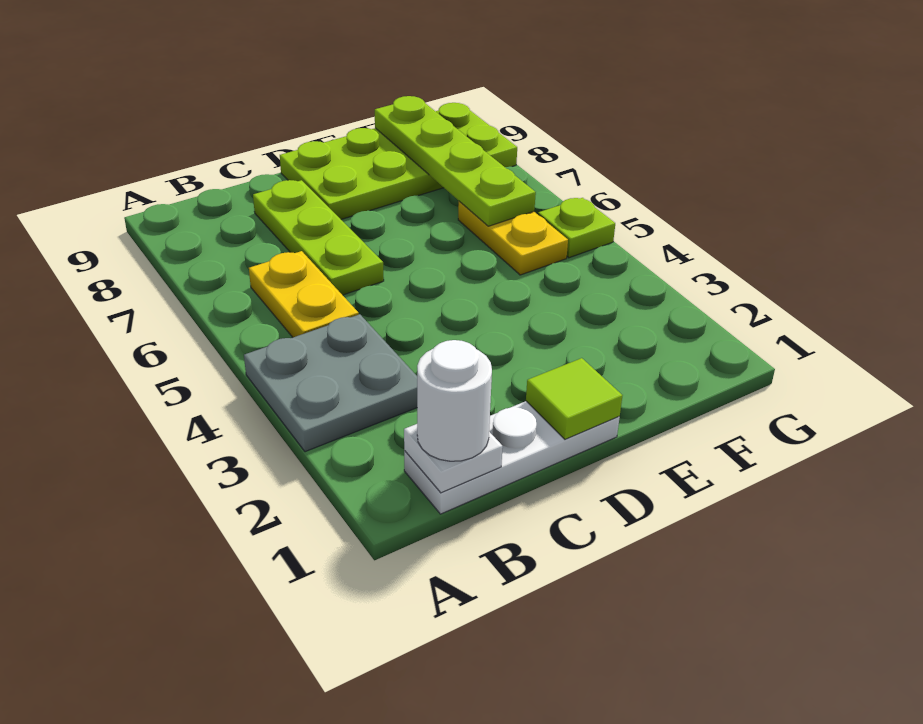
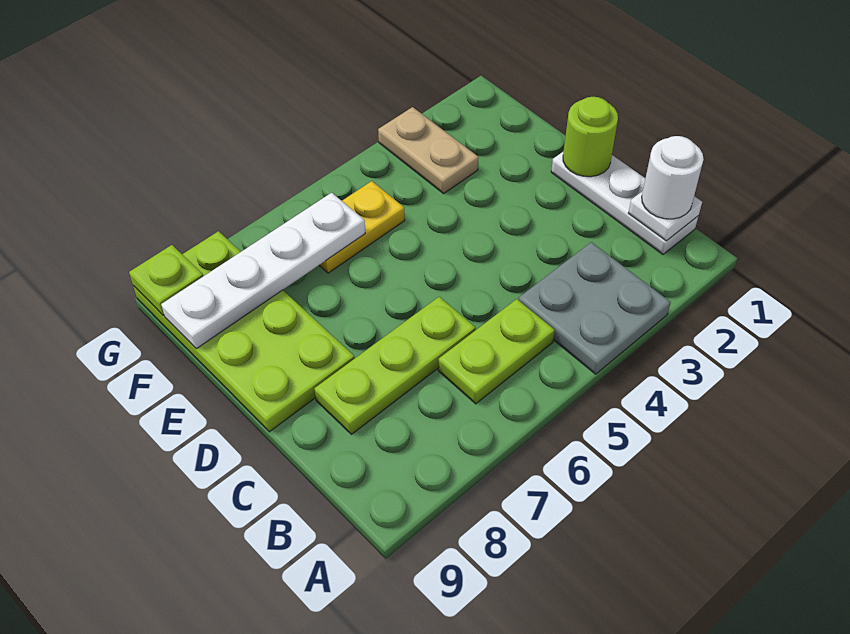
yellow 1x2 plate [249,251,359,337] -> lime 1x2 plate [438,299,555,404]
lime 1x1 tile [526,358,623,439] -> lime 1x1 round brick [563,97,618,177]
none -> tan 1x2 plate [378,107,478,194]
lime 1x4 plate [375,96,536,226] -> white 1x4 plate [161,193,365,349]
lime 1x1 plate [538,198,615,258] -> lime 1x1 plate moved to [129,245,203,316]

